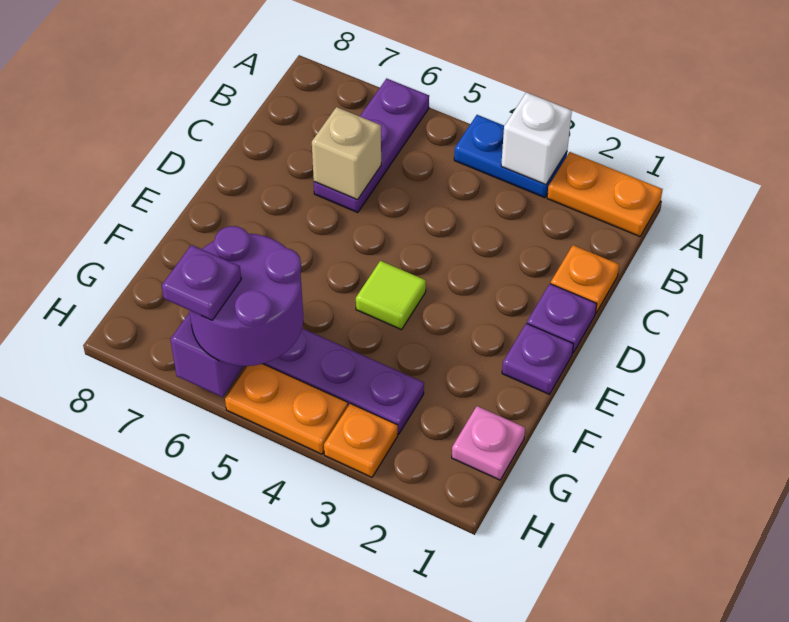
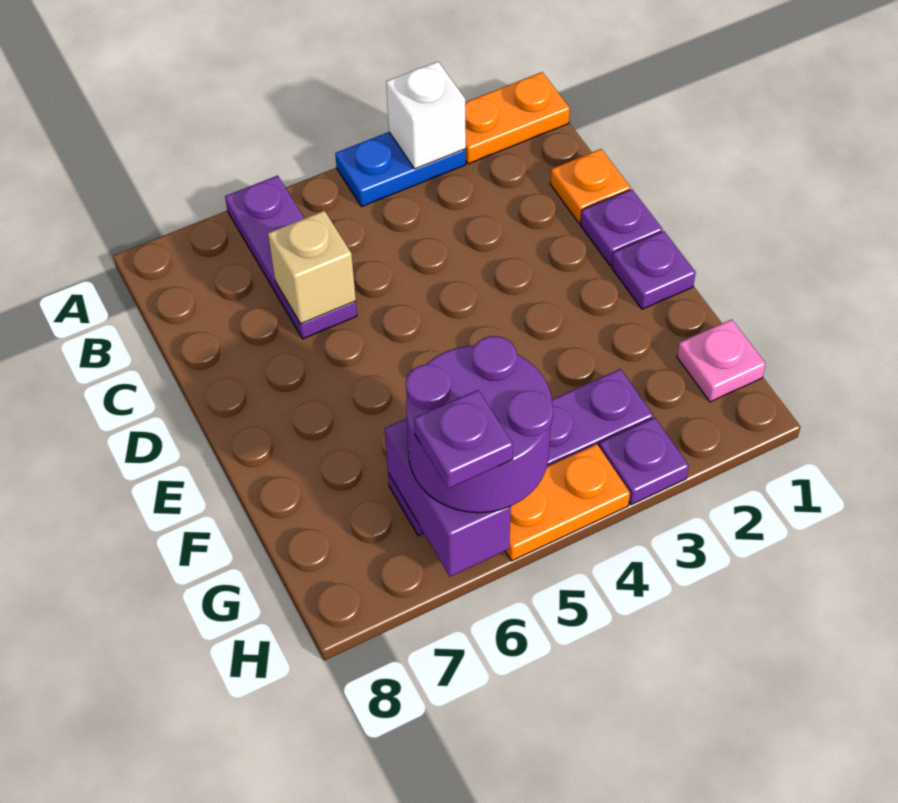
lime 1x1 tile [356,261,426,330] -> none
orange 1x1 plate [324,404,398,477] -> purple 1x1 plate [599,418,689,505]

